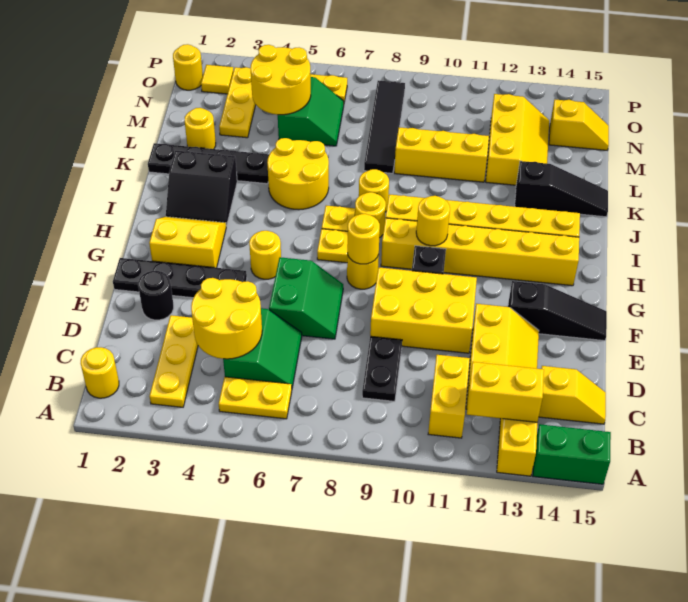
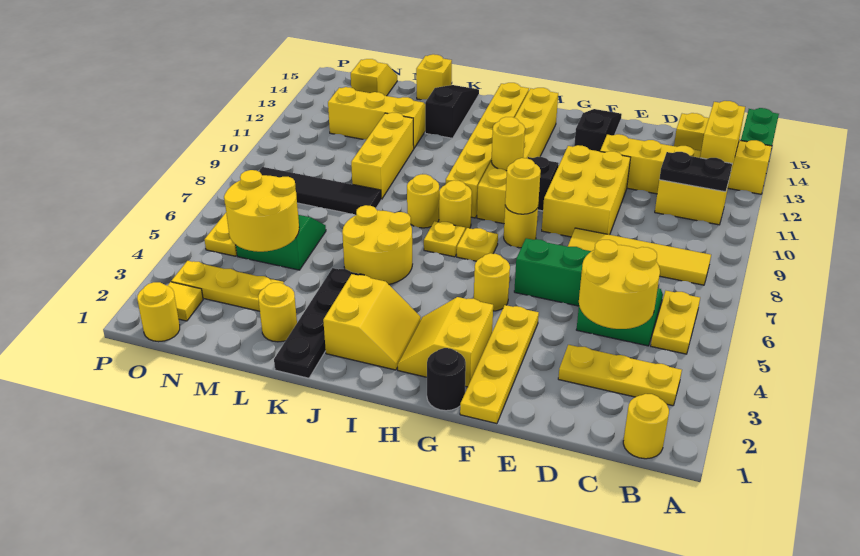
none -> yellow 1x4 tile [568,228,711,285]
black 1x2 plate [362,336,402,401] -> black 1x2 plate moved to [659,152,732,192]
black 1x1 round brick [138,271,174,320] -> black 1x1 round brick moved to [427,348,466,411]
black 1x4 plate [113,258,247,298] -> yellow 1x4 plate [460,305,539,424]
black 2x2 slope [166,151,237,226] -> yellow 2x2 slope [323,274,421,370]
none -> yellow 1x1 brick [416,54,452,100]

